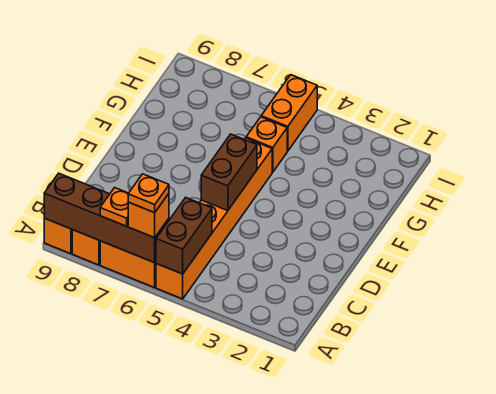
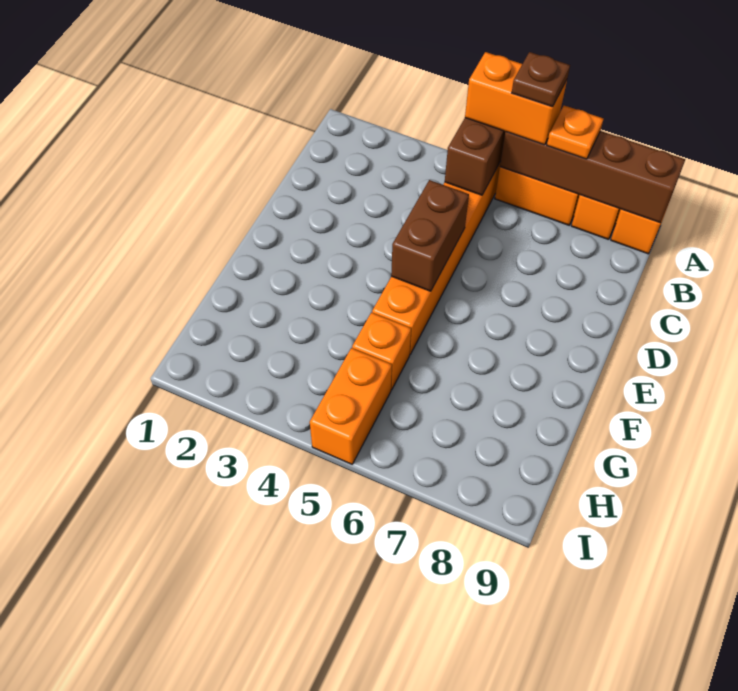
orange 1x1 brick [128,194,169,238] -> orange 1x2 brick [465,52,567,145]
orange 1x1 plate [128,174,169,213] -> brown 1x1 plate [512,52,570,107]

